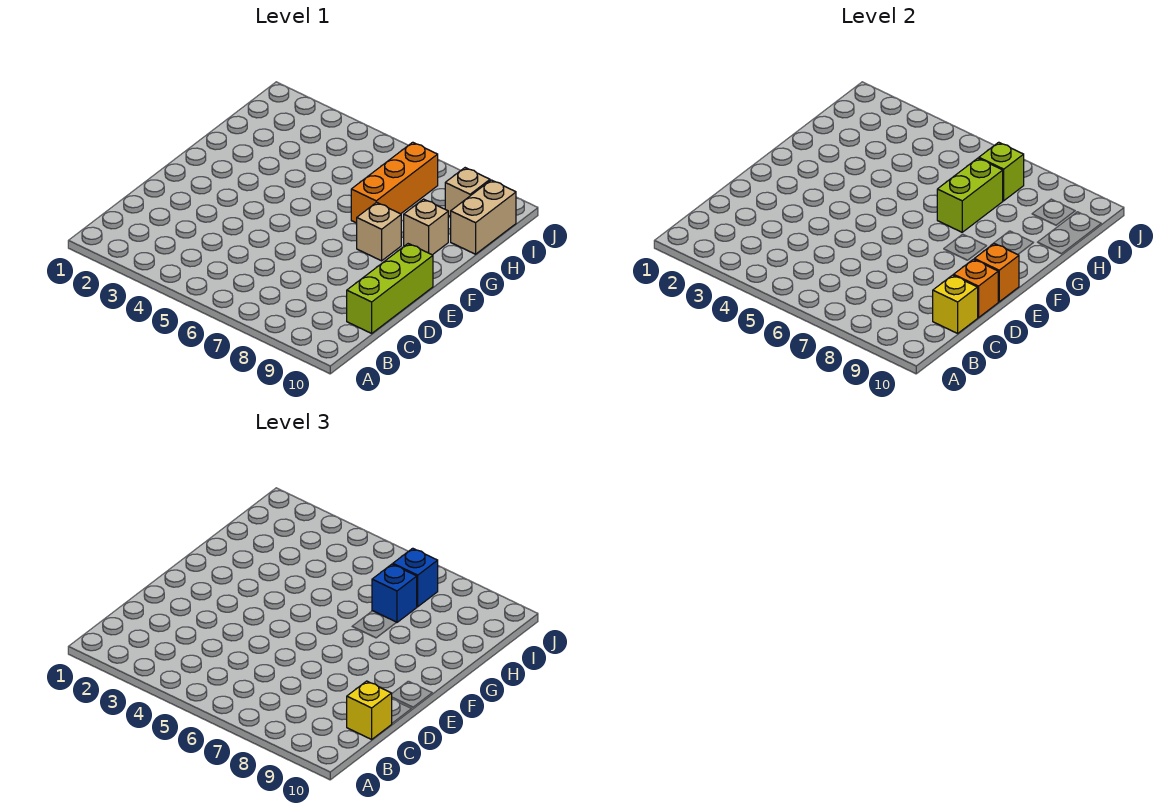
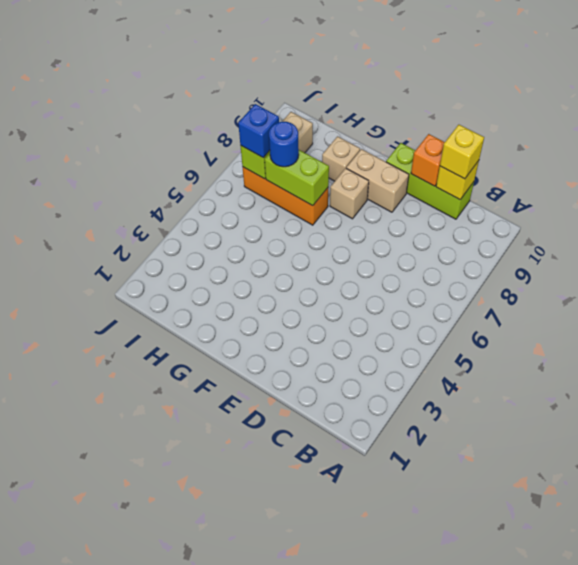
orange 1x1 brick [974,244,1019,302] -> none
blue 1x1 brick [372,564,417,623] -> blue 1x1 round brick [269,122,299,167]
tan 1x2 brick [451,180,516,254] -> tan 1x2 brick moved to [346,149,409,212]

